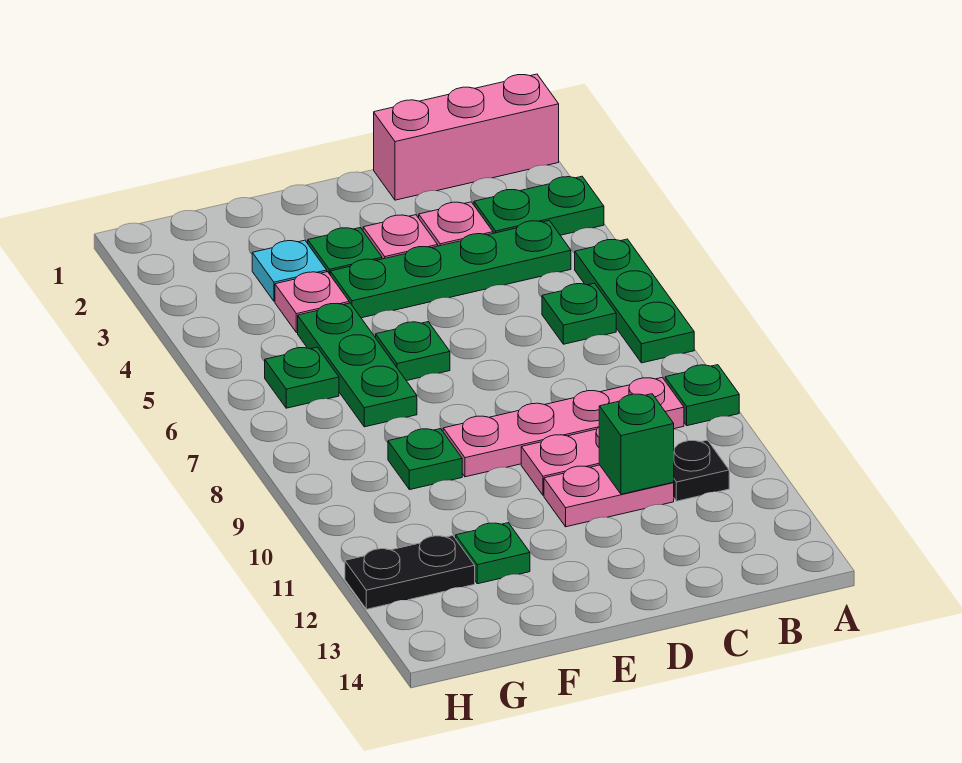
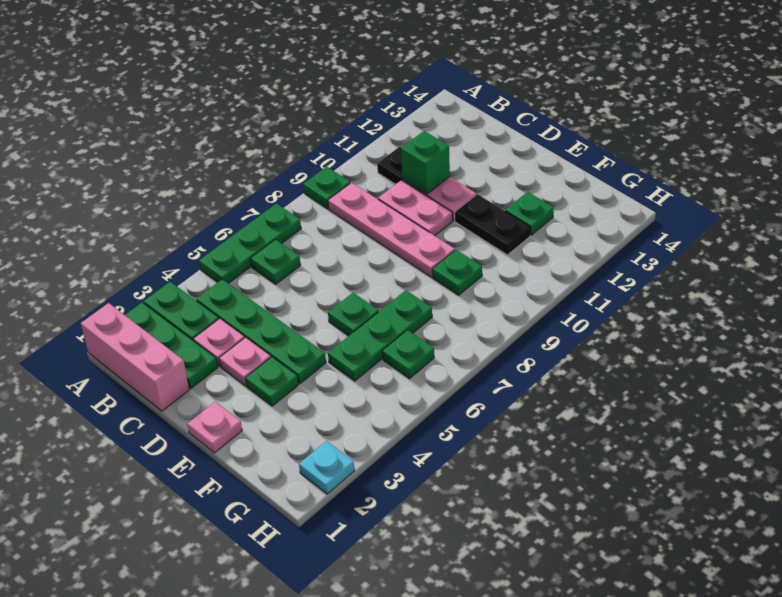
none -> green 1x3 plate [125,302,218,388]
cyan 1x1 plate [252,240,327,301] -> cyan 1x1 plate moved to [299,441,355,494]
pink 1x1 plate [275,272,349,333] -> pink 1x1 plate moved to [187,402,242,453]
black 1x2 plate [345,536,475,609] -> black 1x2 plate moved to [455,194,530,255]

